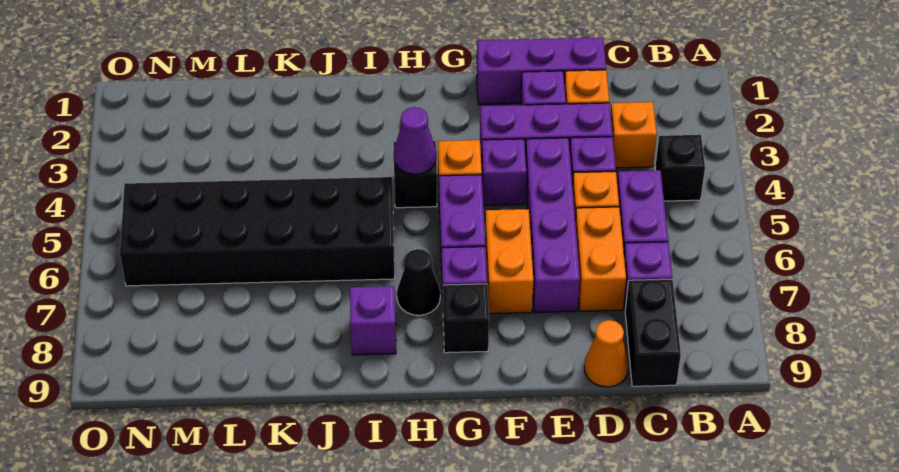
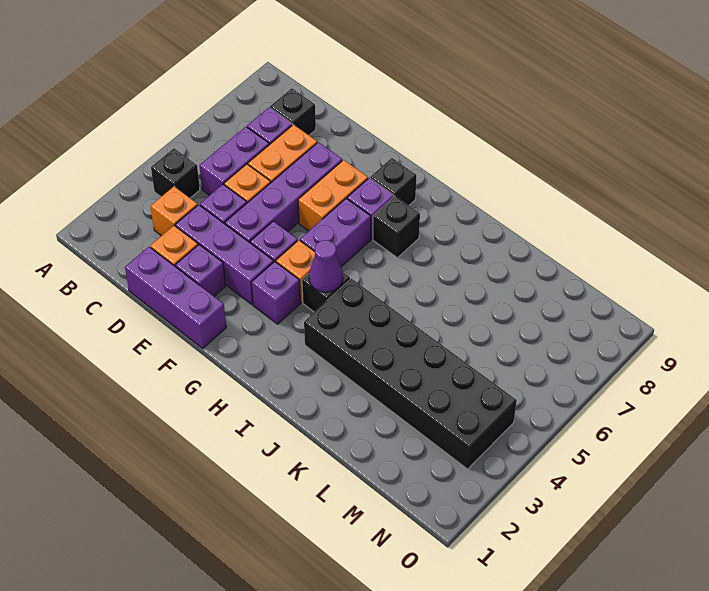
black 1x2 brick [625,279,681,386] -> black 1x1 brick [270,88,316,135]
orange 1x1 cone [584,320,629,387] -> none
black 1x1 cone [397,249,440,315] -> black 1x1 brick [373,196,420,258]
black 2x6 brick [120,177,395,286] -> black 2x6 brick moved to [304,279,517,469]
purple 1x1 brick [350,286,396,355] -> purple 1x1 brick moved to [251,261,301,324]

